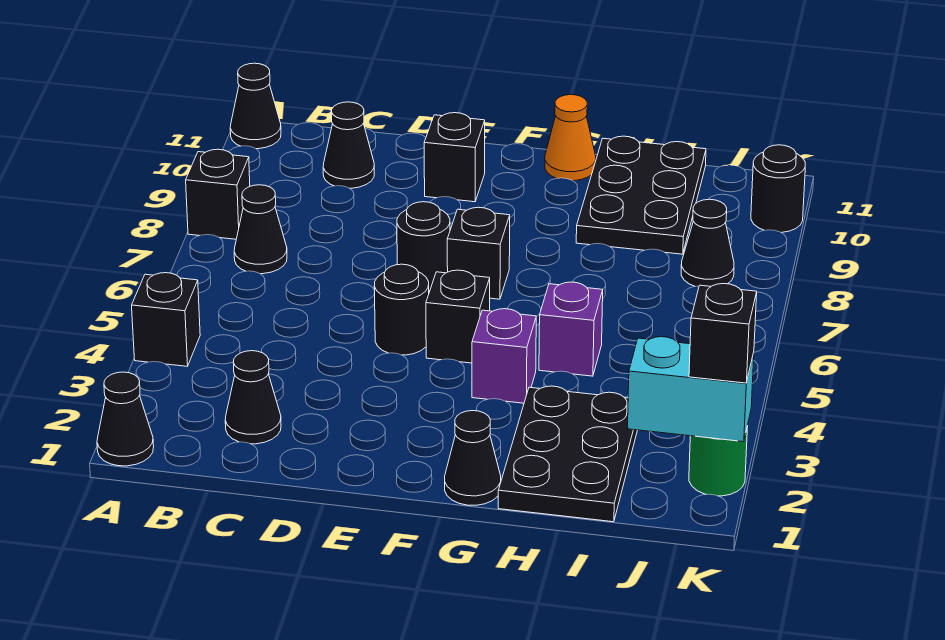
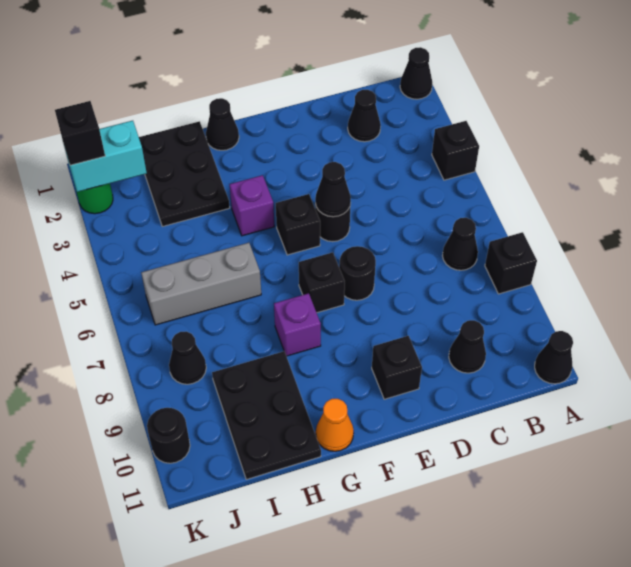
none -> black 1x1 cone [315,162,351,217]
purple 1x1 brick [539,282,603,376] -> purple 1x1 brick moved to [274,293,321,356]
none -> grey 1x3 brick [141,243,261,325]

